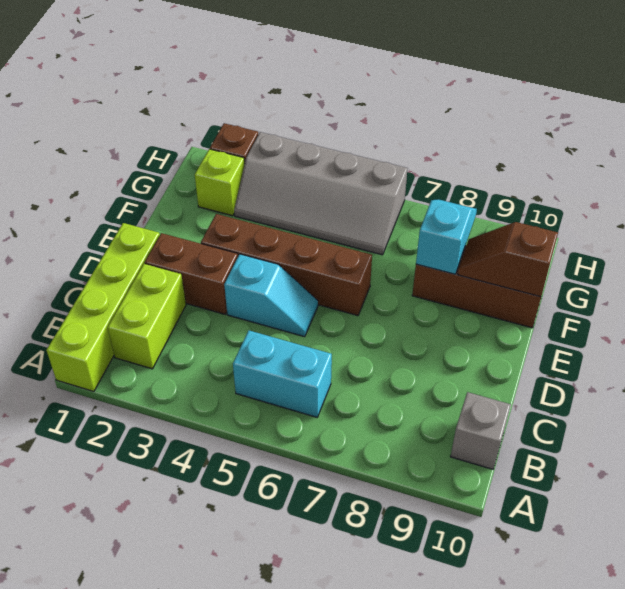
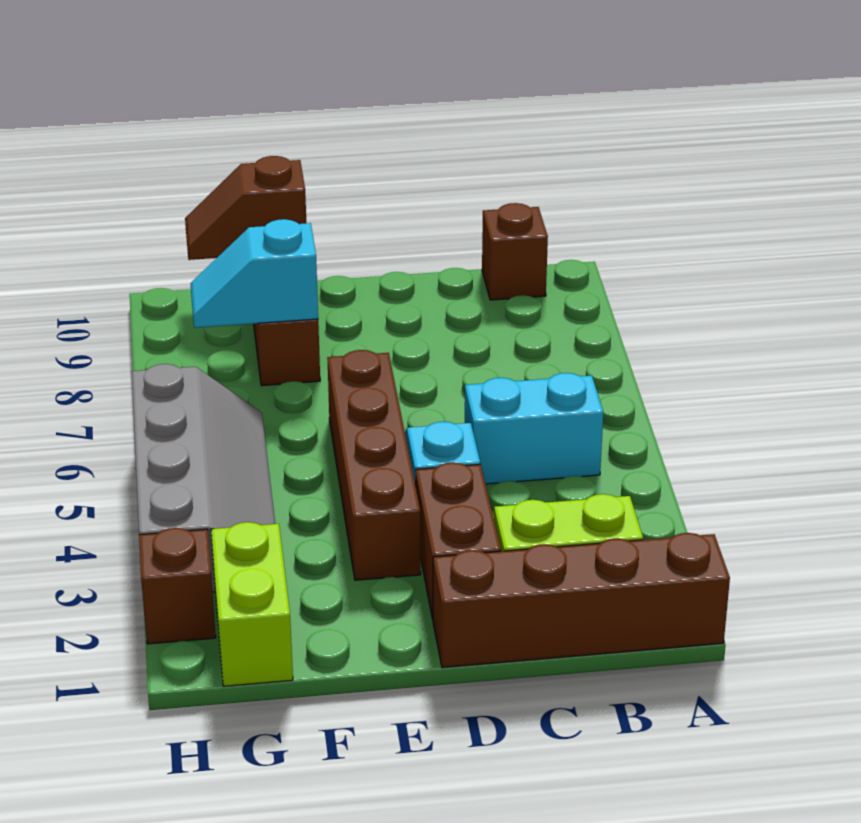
lime 1x4 brick [46,223,160,391] -> brown 1x4 brick [433,533,730,668]
cyan 1x2 brick [233,331,332,417] -> cyan 1x2 brick turned to [465,373,603,484]
grey 1x1 brick [451,392,511,469] -> brown 1x1 brick [482,203,548,300]
brown 1x2 slope [458,222,558,297] -> brown 1x2 slope turned to [185,156,306,260]
lime 1x1 brick [195,149,245,216] -> lime 1x2 brick [211,522,293,686]

